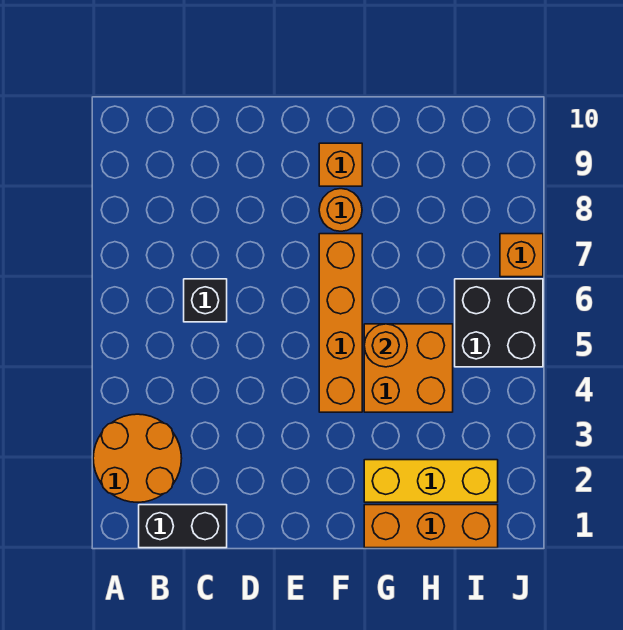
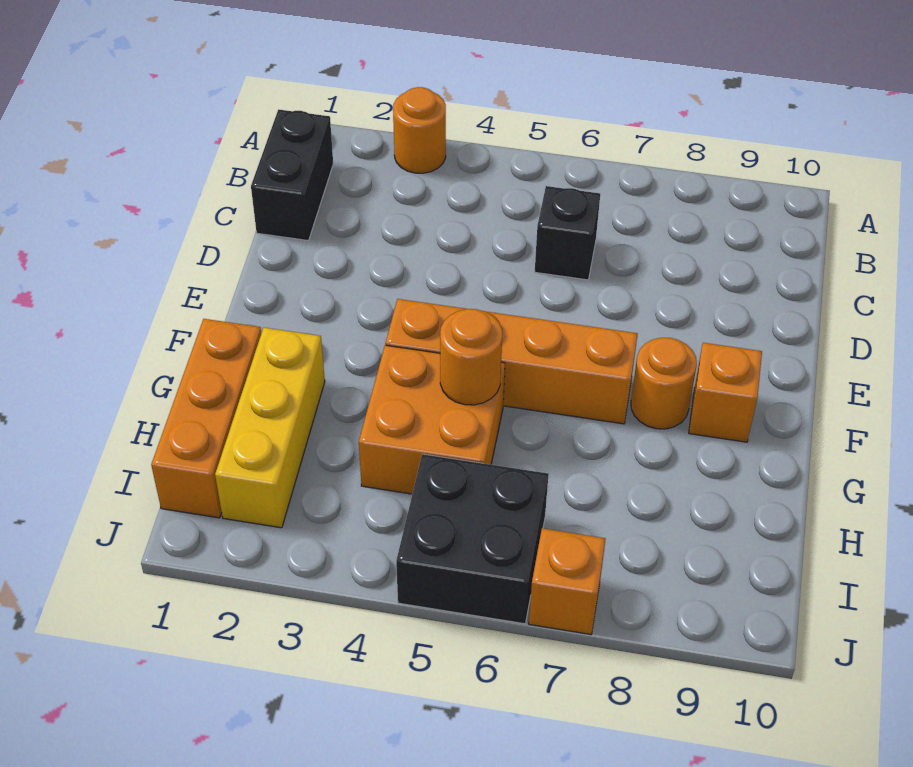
orange 2x2 round brick [93,414,182,502] -> orange 1x1 round brick [393,87,446,173]

